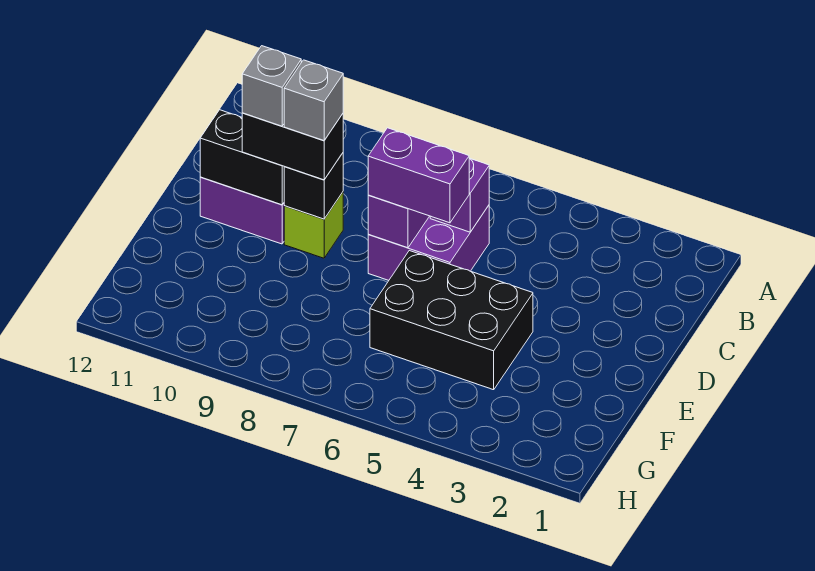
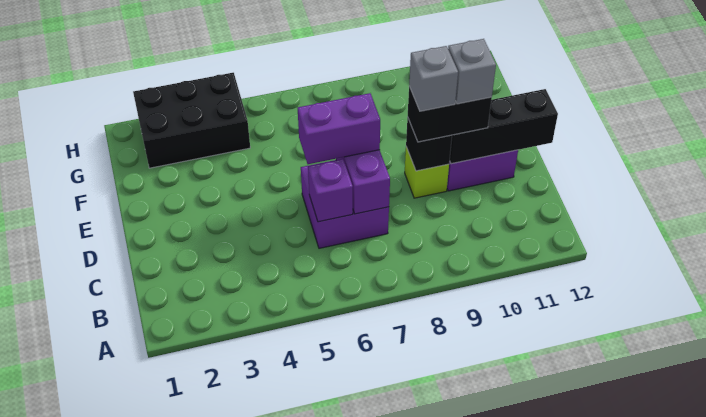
black 1x2 brick [200,110,284,205] -> black 1x3 brick [450,89,558,164]
black 2x3 brick [370,251,533,390] -> black 2x3 brick moved to [133,73,250,168]

